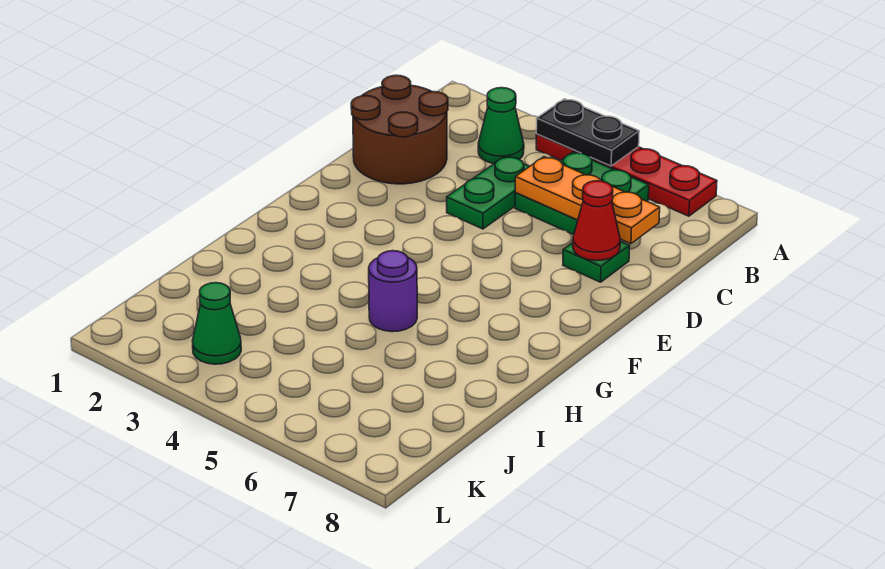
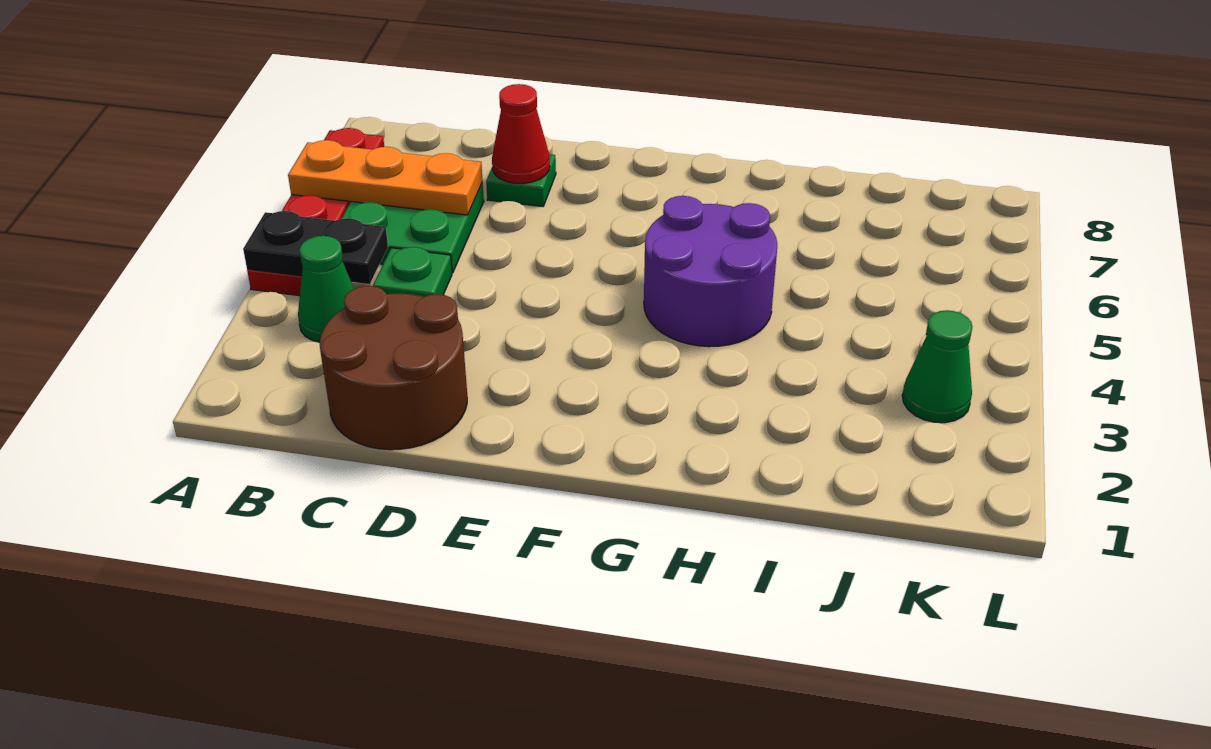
black 1x2 plate [536,99,639,166] -> black 1x2 plate turned to [243,211,388,284]
green 1x2 plate [447,156,530,229] -> green 1x1 plate [373,247,452,297]
orange 1x3 plate [515,157,660,244] -> orange 1x3 plate turned to [288,140,483,215]
purple 1x1 round brick [369,251,417,332] -> purple 2x2 round brick [644,196,777,347]

